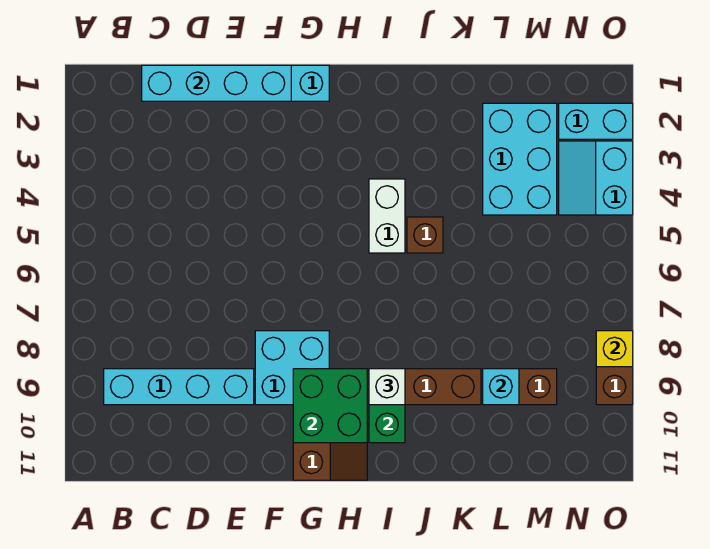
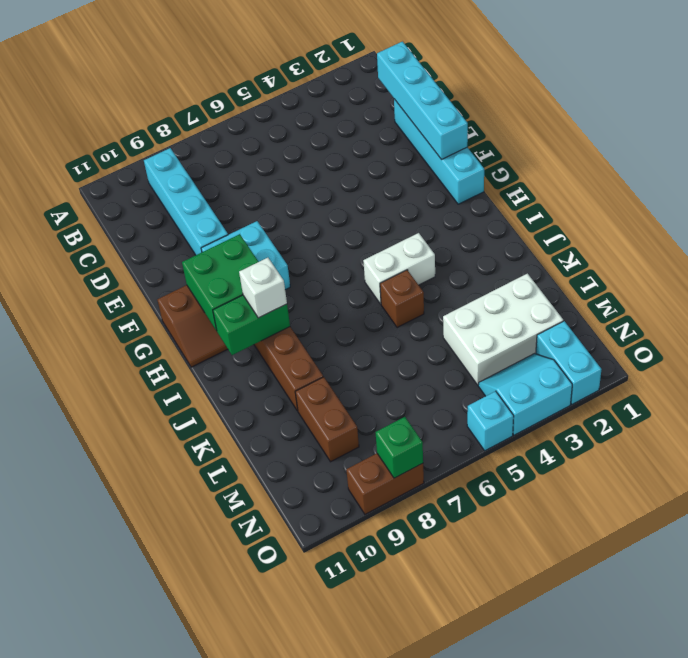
cyan 2x3 brick [483,103,557,215] -> white 2x3 brick [443,274,563,385]
cyan 1x1 brick [483,369,519,405] -> cyan 1x1 brick moved to [467,391,514,451]
yellow 1x1 brick [596,331,633,367] -> green 1x1 brick [376,417,423,478]

